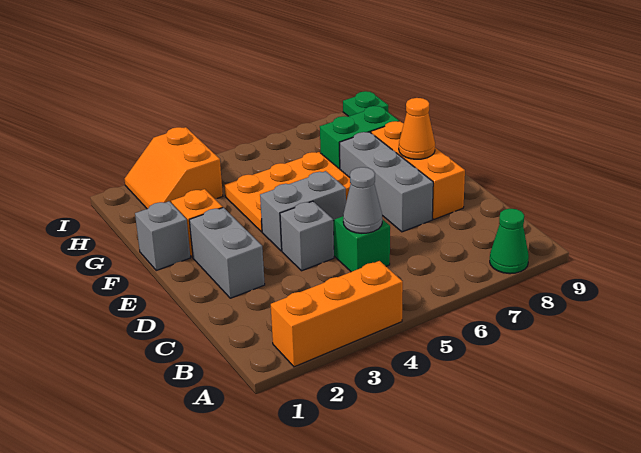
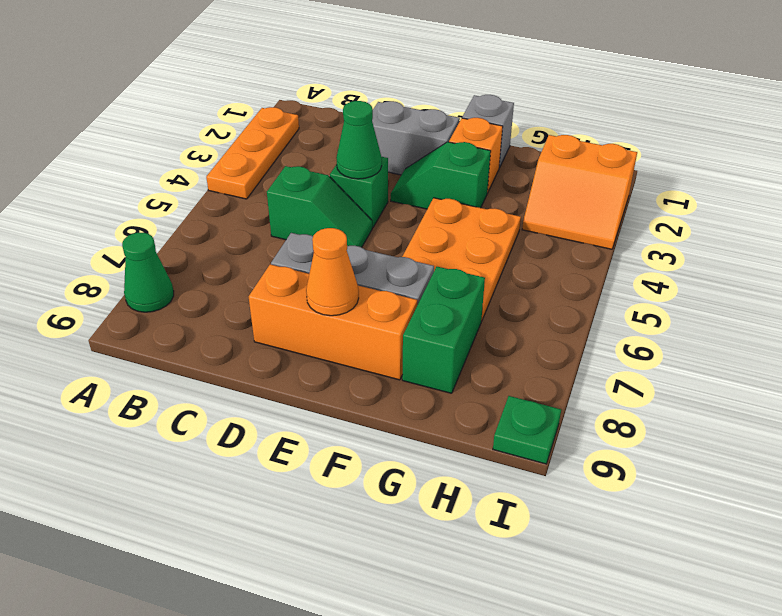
orange 1x3 brick [271,261,403,367] -> orange 1x3 plate [206,107,299,199]
grey 1x1 cone [343,167,382,233] -> none
grey 1x1 brick [280,201,334,271] -> green 1x1 brick [330,157,388,227]
none -> green 1x1 cone [336,101,382,179]
none -> green 1x2 slope [391,142,491,209]
grey 1x2 brick [260,171,346,251] -> none
orange 2x2 slope [125,127,223,209] -> orange 2x2 slope turned to [522,135,637,249]

